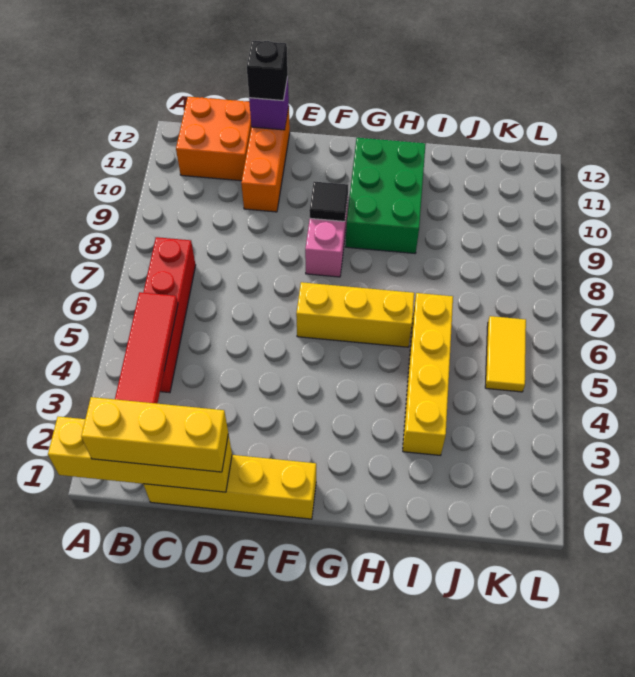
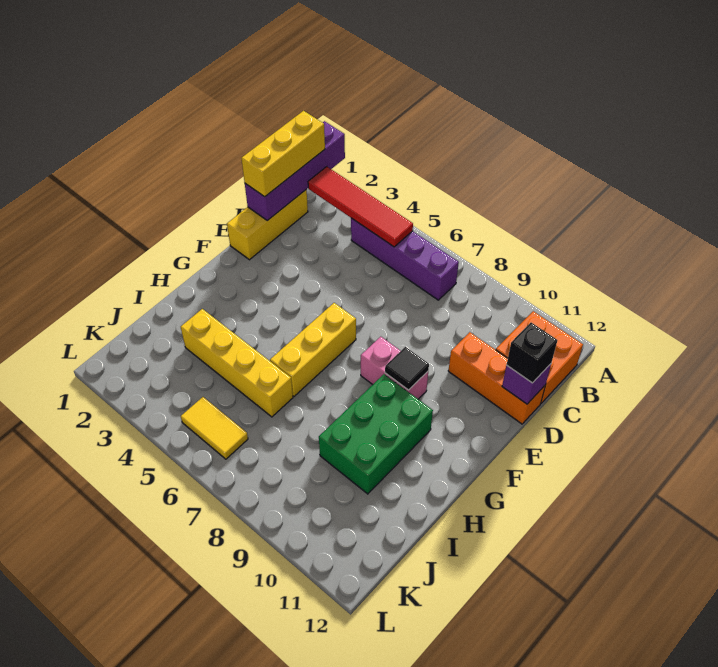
yellow 1x4 brick [48,417,232,492] -> purple 1x4 brick [245,121,345,221]
red 1x4 brick [143,237,196,393] -> purple 1x4 brick [351,218,459,300]
yellow 1x4 brick [143,455,316,519] -> yellow 1x3 brick [227,190,308,260]
green 2x3 brick [346,138,426,253] -> green 2x3 brick turned to [319,374,433,494]

